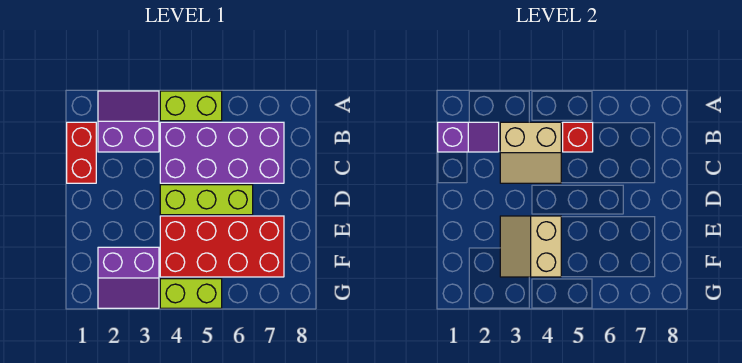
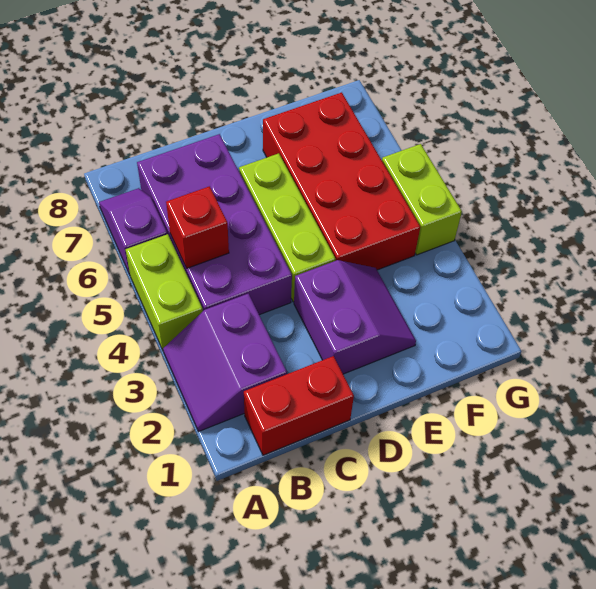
purple 1x2 slope [438,122,499,152] -> purple 1x2 slope moved to [99,188,167,274]
tan 2x2 slope [500,122,561,183] -> none
tan 2x2 slope [500,216,561,277] -> none
purple 2x2 slope [98,247,159,308] -> purple 2x2 slope moved to [294,260,416,374]

